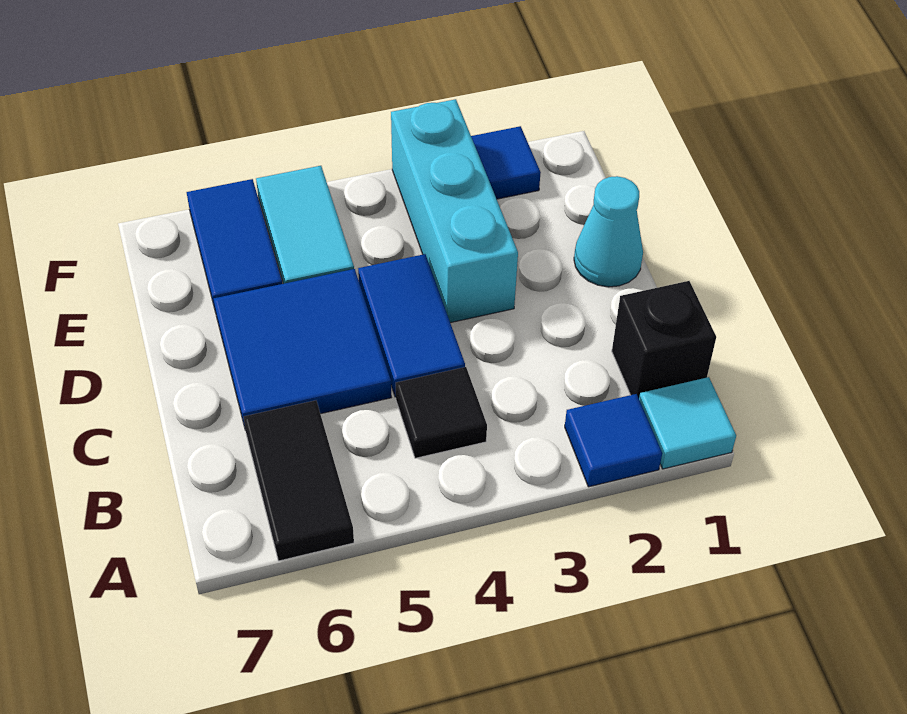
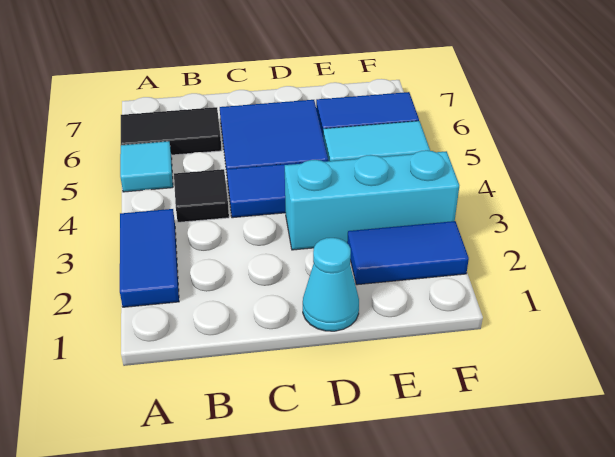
cyan 1x1 tile [639,377,736,469] -> cyan 1x1 tile moved to [120,141,173,192]
blue 1x1 tile [565,394,662,487] -> blue 1x2 tile [120,209,179,307]
black 1x1 brick [612,281,716,398] -> none
blue 1x1 tile [471,126,541,199] -> blue 1x2 tile [347,221,469,285]

